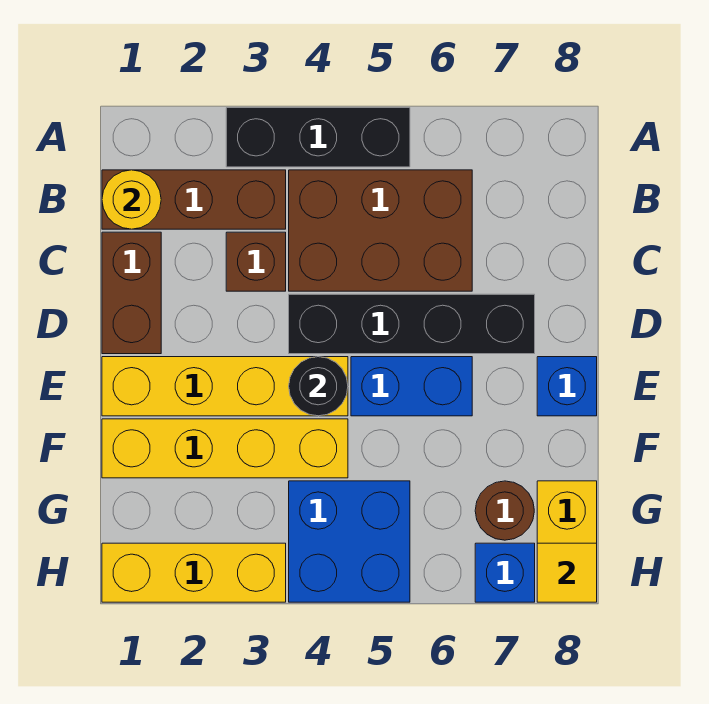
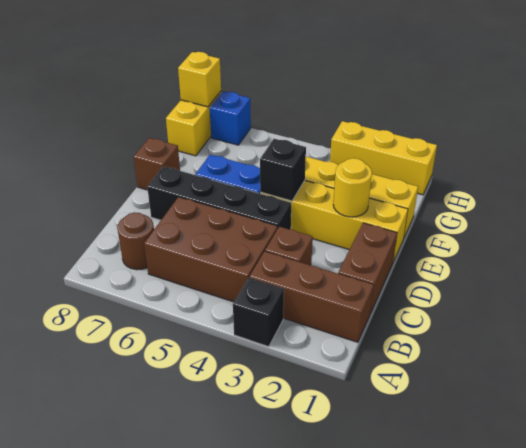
black 1x3 brick [226,108,410,167] -> black 1x1 brick [233,278,284,347]
yellow 1x1 round brick [102,170,161,229] -> yellow 1x1 round brick moved to [333,158,372,217]
black 1x1 round brick [289,357,348,416] -> black 1x1 brick [260,139,306,201]
blue 1x1 brick [537,357,597,416] -> brown 1x1 brick [134,138,180,190]
blue 2x2 brick [289,481,410,602] -> none
brown 1x1 round brick [475,481,534,540] -> brown 1x1 round brick moved to [117,212,154,270]
yellow 1x1 tile [537,543,597,602] -> yellow 1x1 brick [178,52,221,107]

